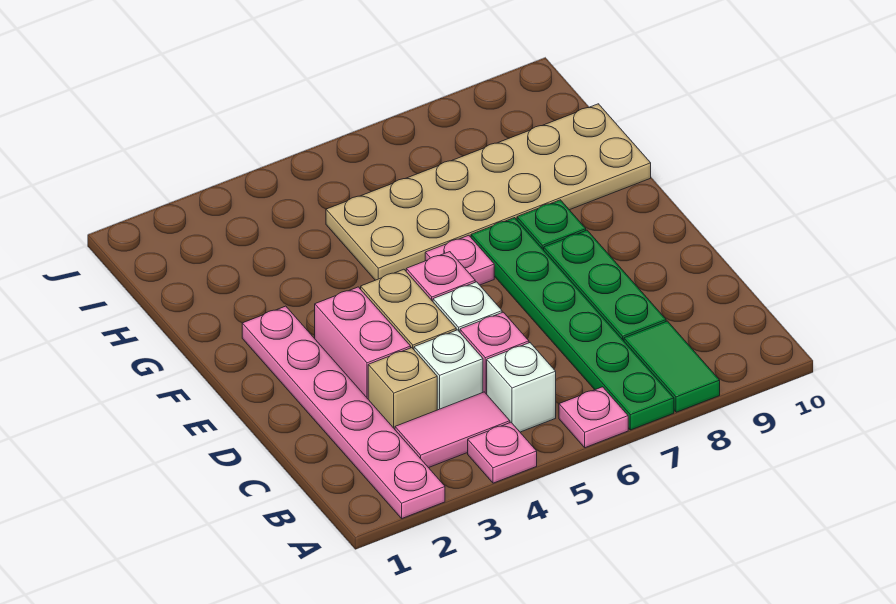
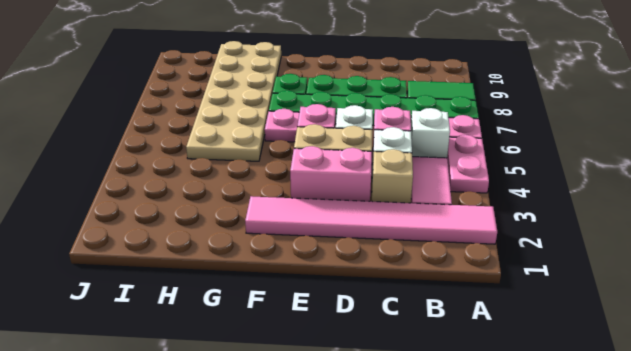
pink 1x6 plate [242,306,445,518] -> pink 1x6 tile [245,196,497,244]
pink 1x1 plate [468,422,537,483] -> pink 1x2 plate [447,135,489,193]

